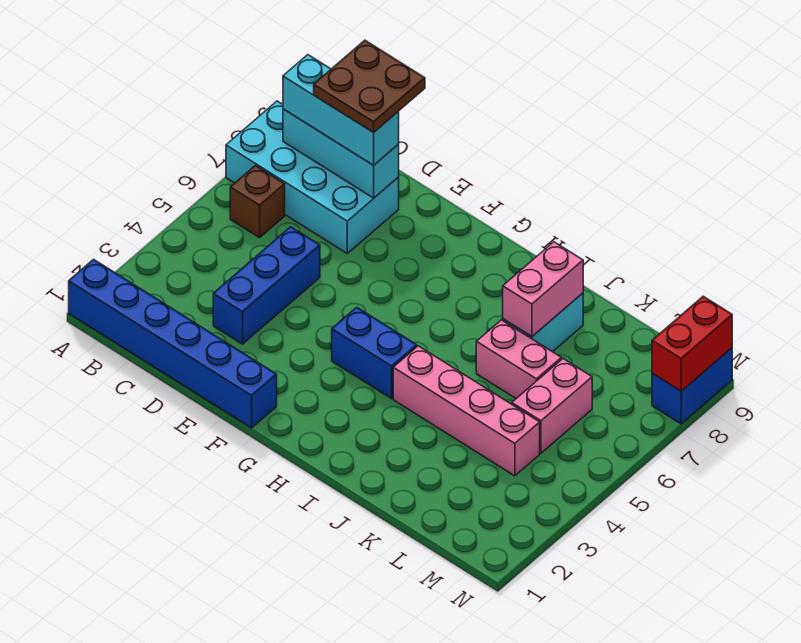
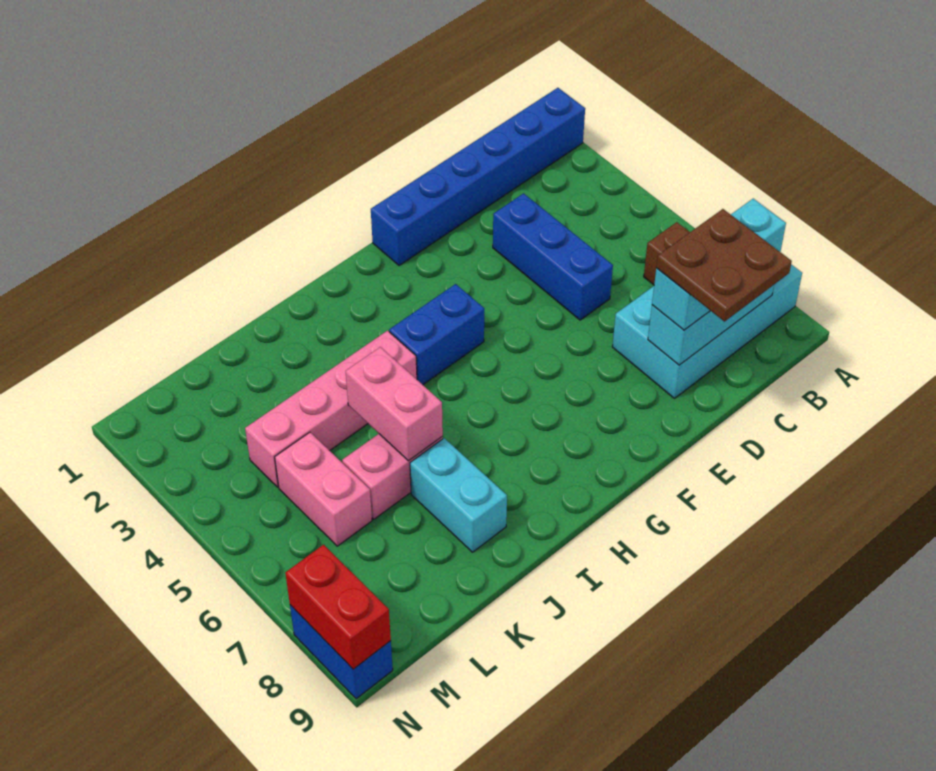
pink 1x2 brick [503,242,583,337] -> pink 1x2 brick moved to [346,347,443,461]

